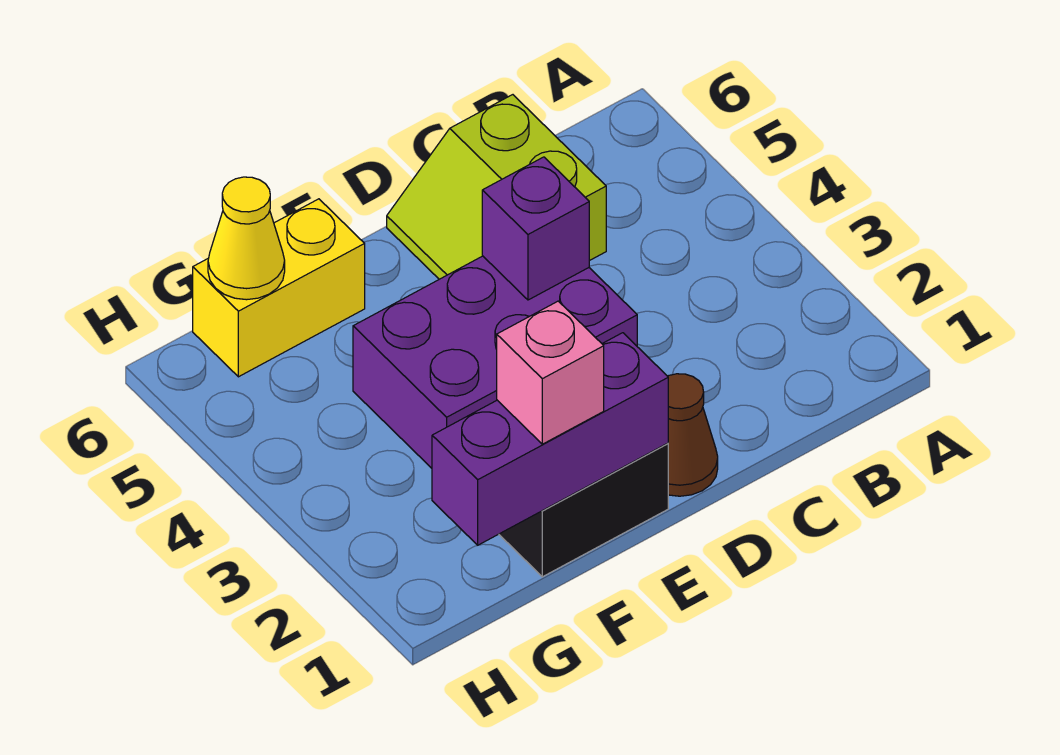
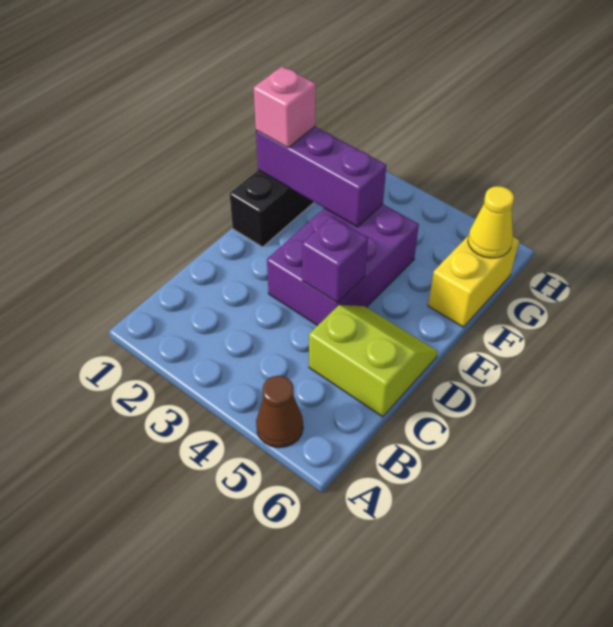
brown 1x1 cone [668,374,718,496] -> brown 1x1 cone moved to [256,376,303,448]
purple 1x3 brick [432,333,668,545] -> purple 1x3 brick turned to [256,127,386,227]

